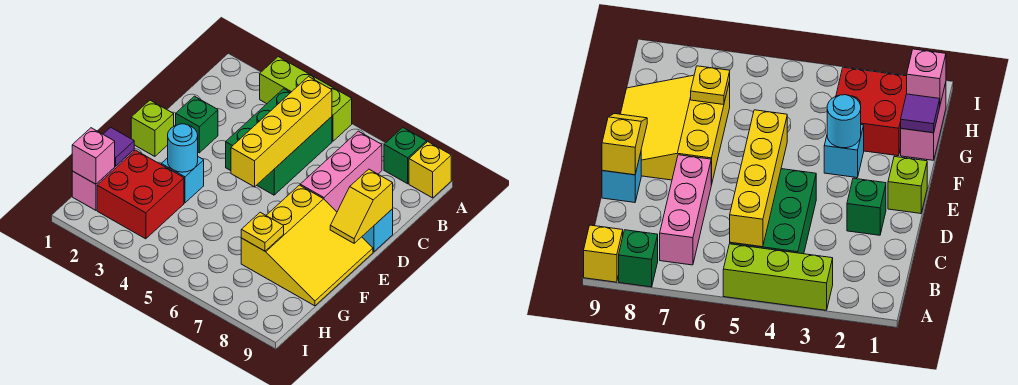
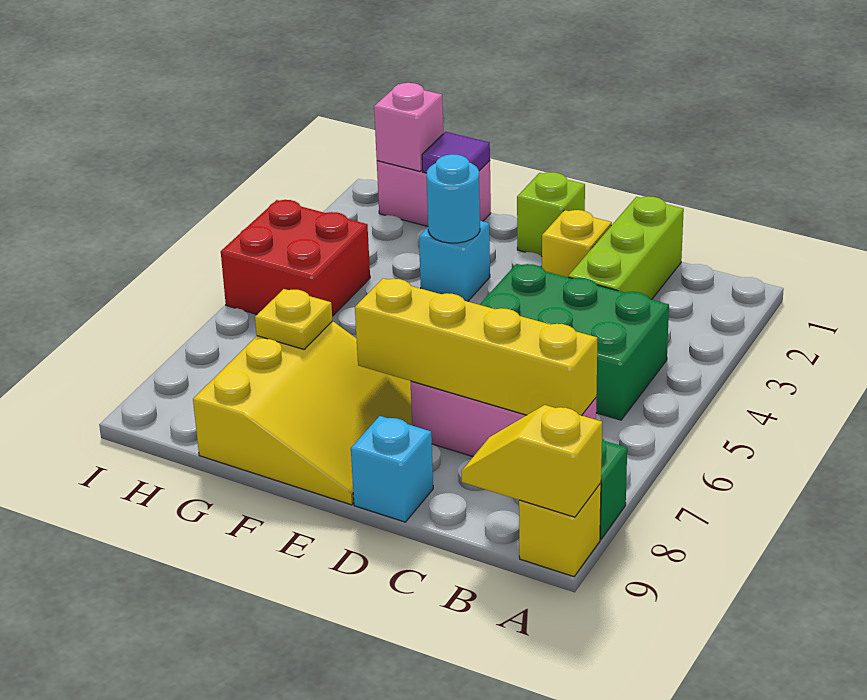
lime 1x3 brick [260,57,352,141] -> lime 1x3 brick moved to [568,196,684,300]
yellow 1x4 brick [231,77,332,187] -> yellow 1x4 brick moved to [355,278,597,416]
green 1x1 brick [176,96,218,153] -> yellow 1x1 brick [542,210,612,277]
yellow 1x2 slope [330,169,393,243] -> yellow 1x2 slope moved to [461,405,602,517]
yellow 3x3 slope [241,185,373,306] -> yellow 3x3 slope turned to [193,321,412,505]
red 2x2 brick [97,150,184,239] -> red 2x2 brick moved to [221,200,370,316]

